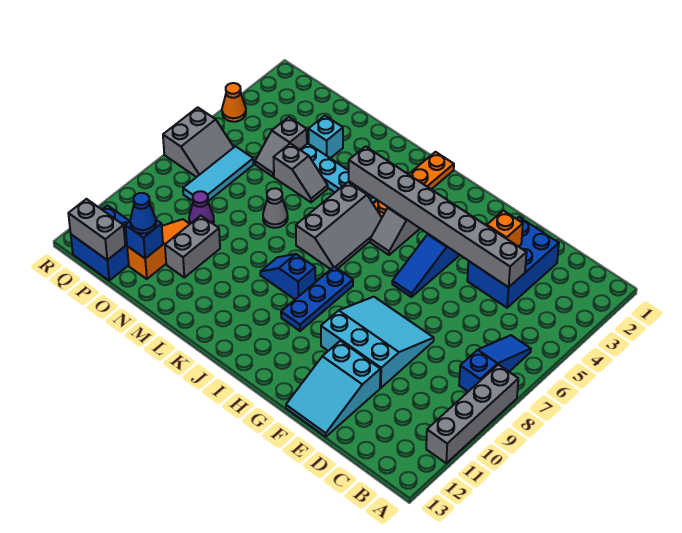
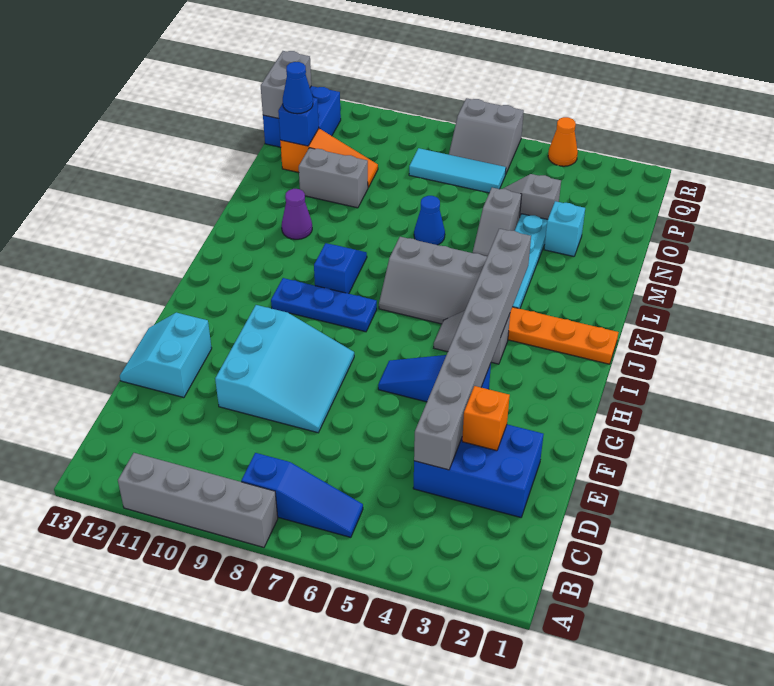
cyan 2x3 slope [286,341,380,437] -> cyan 2x2 slope [120,313,212,398]
grey 1x1 cone [263,188,288,228] -> blue 1x1 cone [414,196,445,245]
purple 1x1 cone [189,191,214,224] -> purple 1x1 cone moved to [282,189,312,239]

